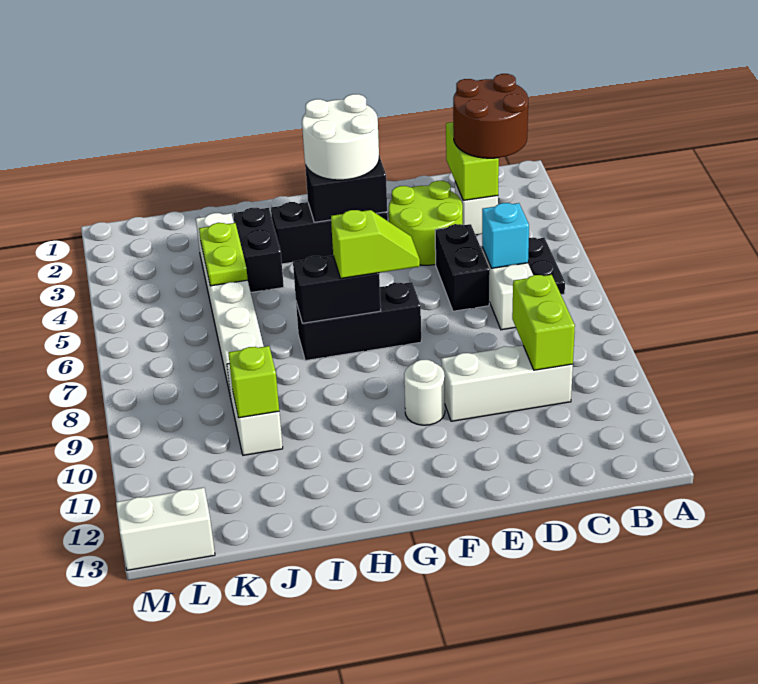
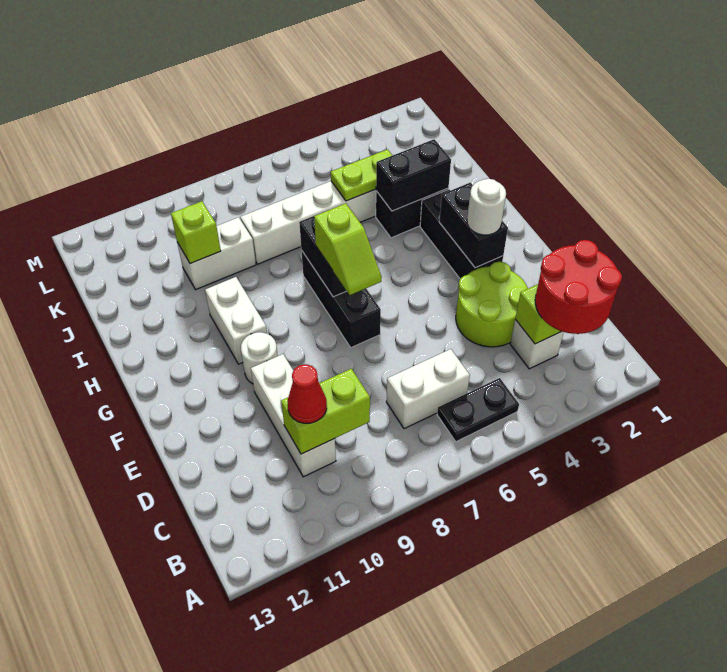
brown 2x2 round brick [453,74,528,158] -> red 2x2 round brick [535,240,622,334]
cyan 1x1 brick [482,203,529,268] -> none
none -> red 1x1 cone [287,364,327,423]
black 1x2 brick [435,224,490,311] -> black 1x2 brick moved to [376,139,451,211]
white 2x2 round brick [302,94,379,180] -> white 1x1 round brick [467,179,506,235]
white 1x2 brick [116,488,215,570] -> white 1x2 brick moved to [205,277,267,364]

